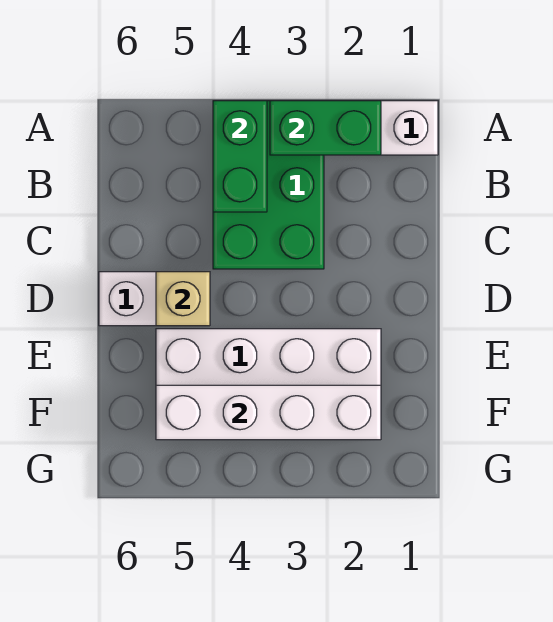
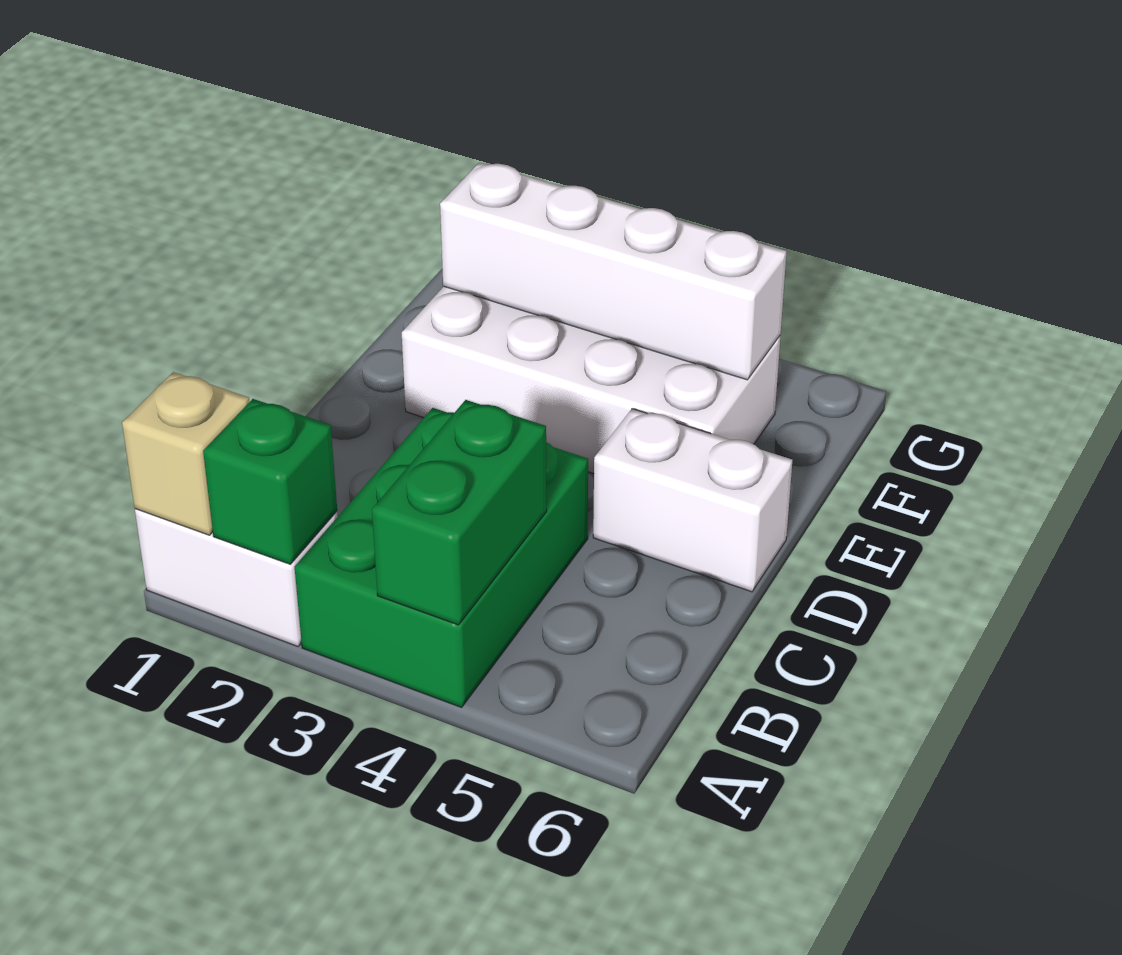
green 1x2 brick [270,101,381,155] -> green 1x1 brick [203,399,337,564]
tan 1x1 brick [156,272,210,326] -> tan 1x1 brick moved to [122,372,249,535]

